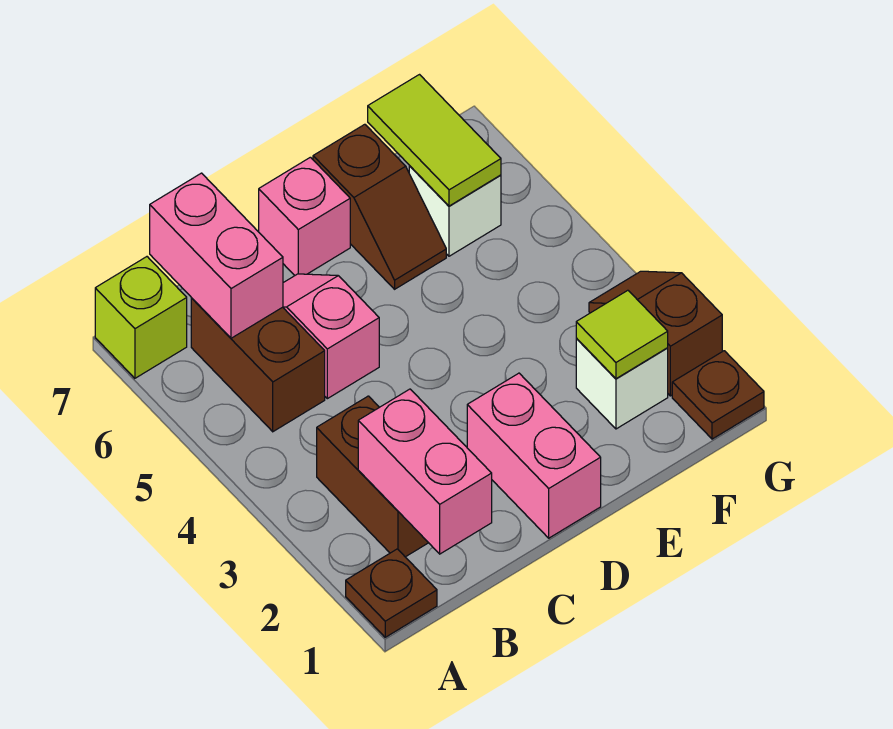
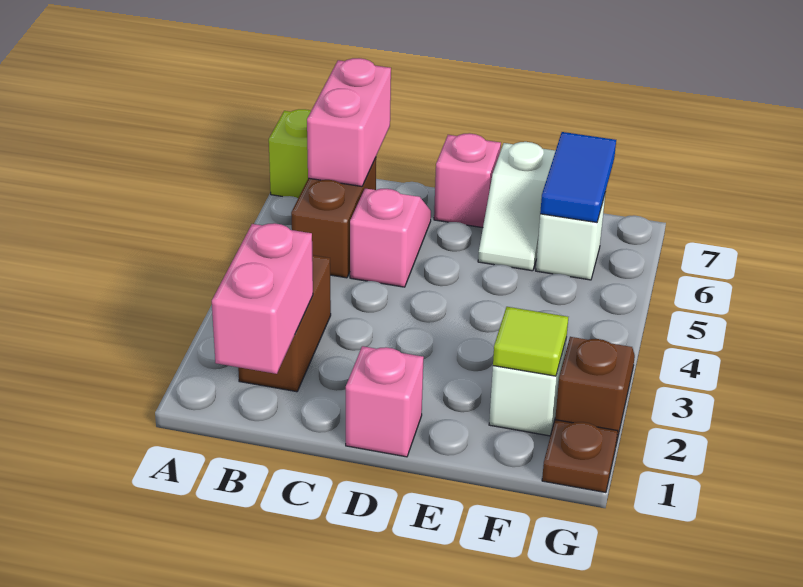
brown 1x1 plate [346,549,437,637] -> none
pink 1x2 brick [467,373,601,538] -> pink 1x1 brick [346,346,424,457]
brown 1x2 slope [313,124,446,289] -> white 1x2 slope [478,142,556,271]
lime 1x2 tile [368,75,501,206] -> blue 1x2 tile [540,132,616,222]

